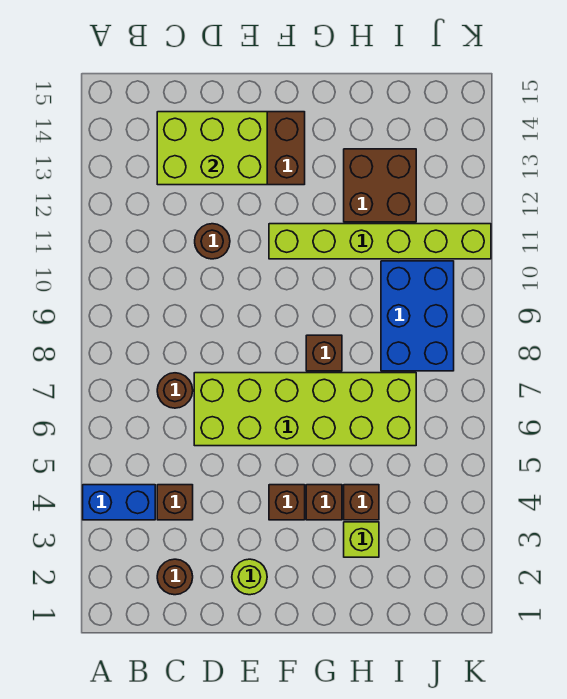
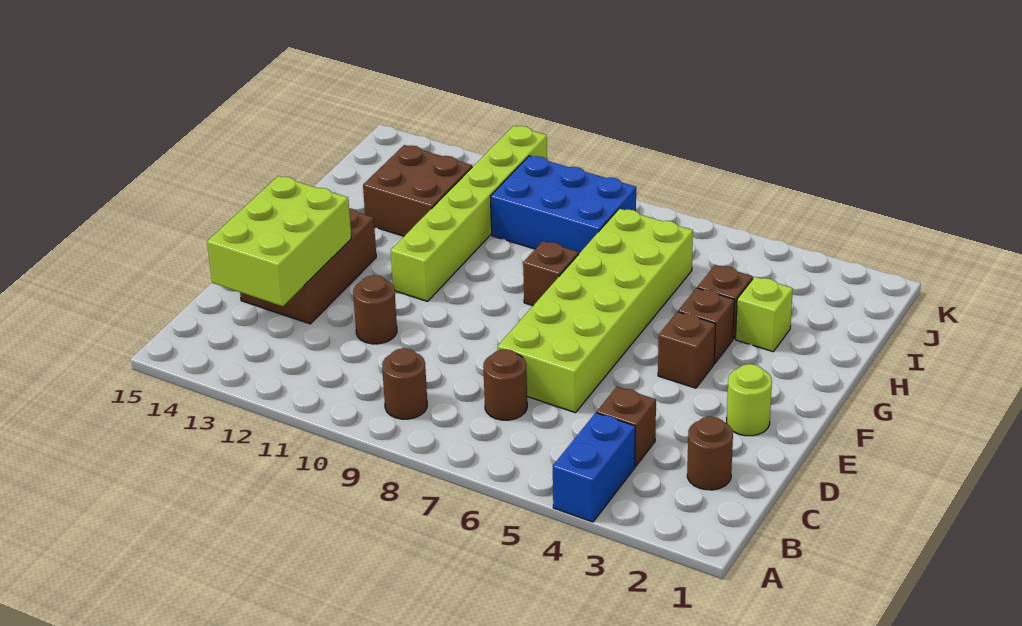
none -> brown 1x1 round brick [382,348,427,419]

